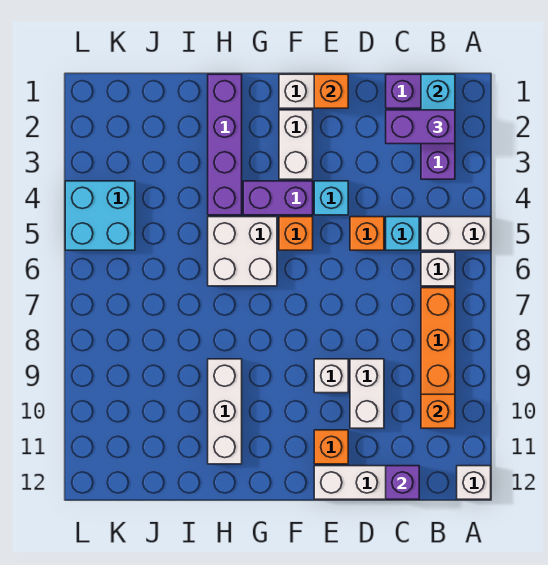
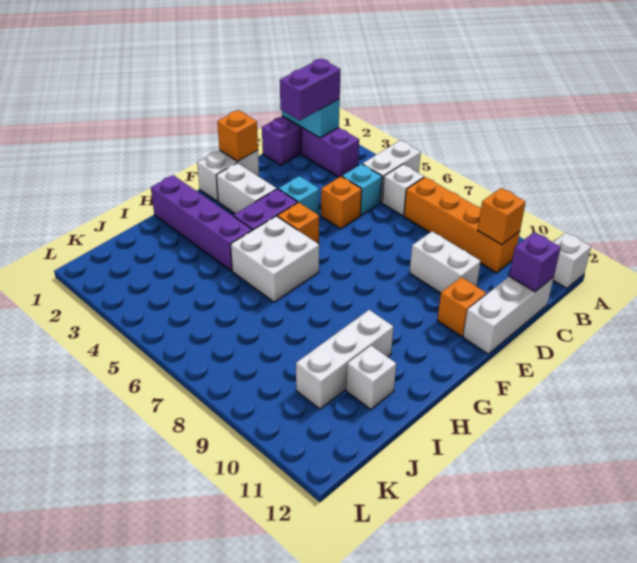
white 1x1 brick [314,359,348,393] -> white 1x1 brick moved to [346,346,396,409]
white 1x3 brick [208,359,242,464] -> white 1x3 brick turned to [296,310,393,409]
cyan 2x2 brick [65,181,135,250] -> none

